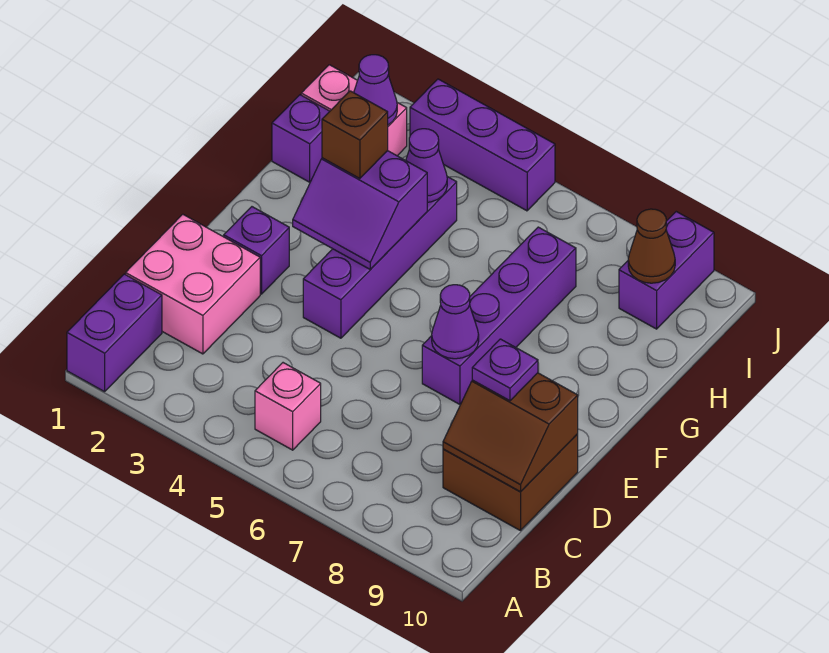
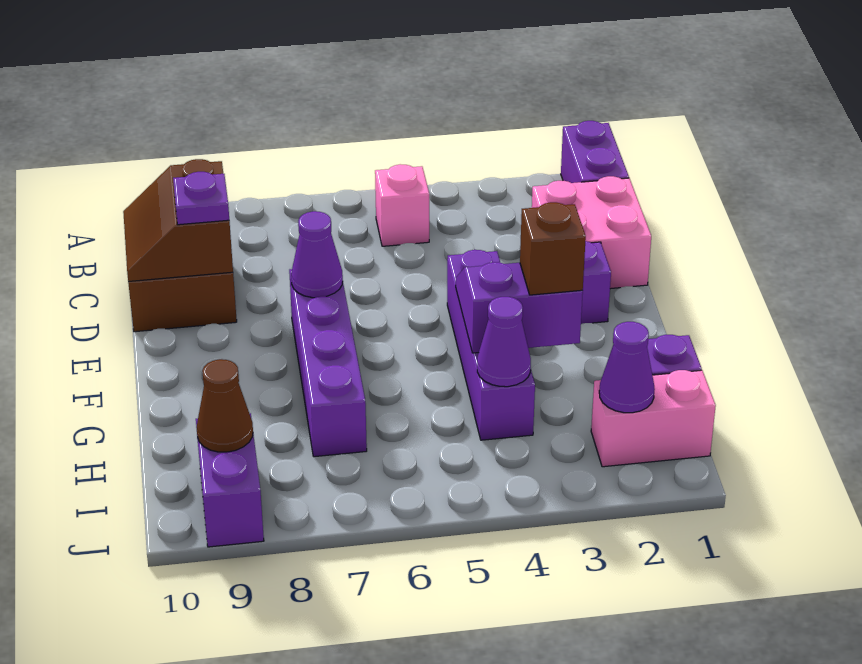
brown 2x2 slope [443,373,578,492] -> brown 2x2 slope turned to [123,159,233,282]
purple 1x3 brick [410,79,555,211] -> none

